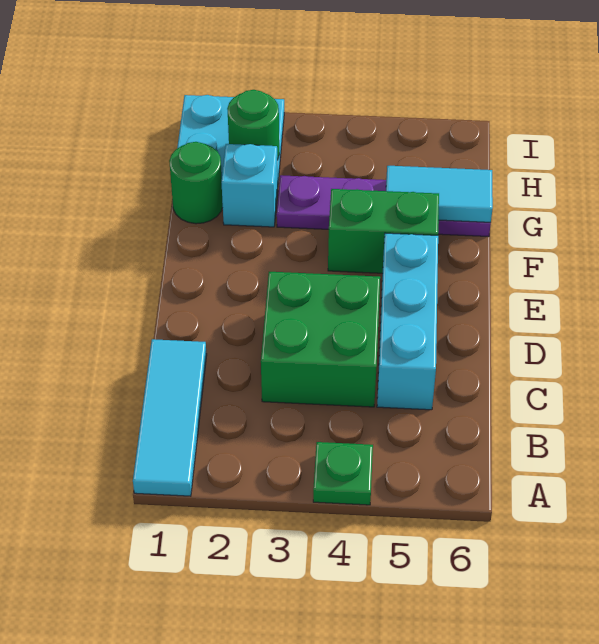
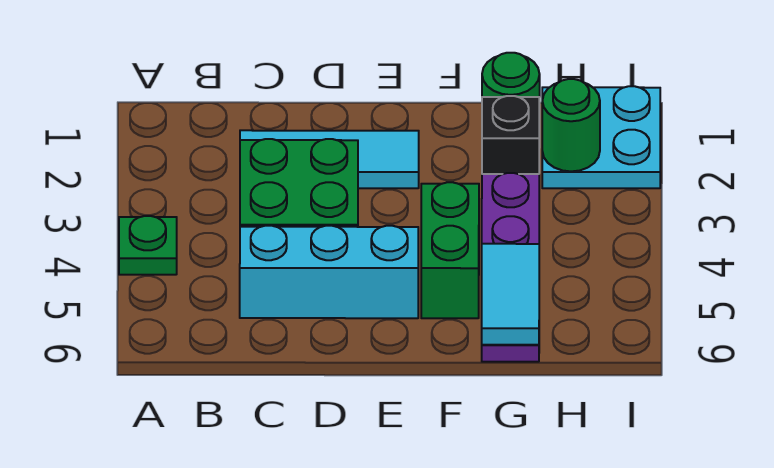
cyan 1x3 tile [133,339,207,496] -> cyan 1x3 tile moved to [240,130,419,188]
cyan 1x1 brick [222,144,278,227] -> black 1x1 brick [482,96,540,174]

